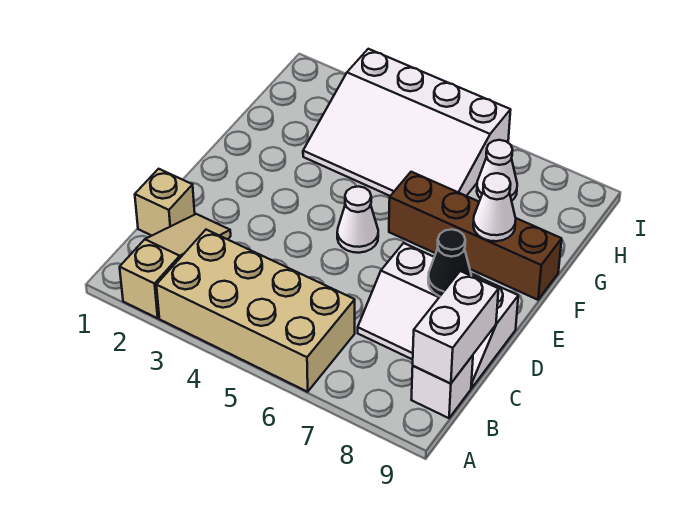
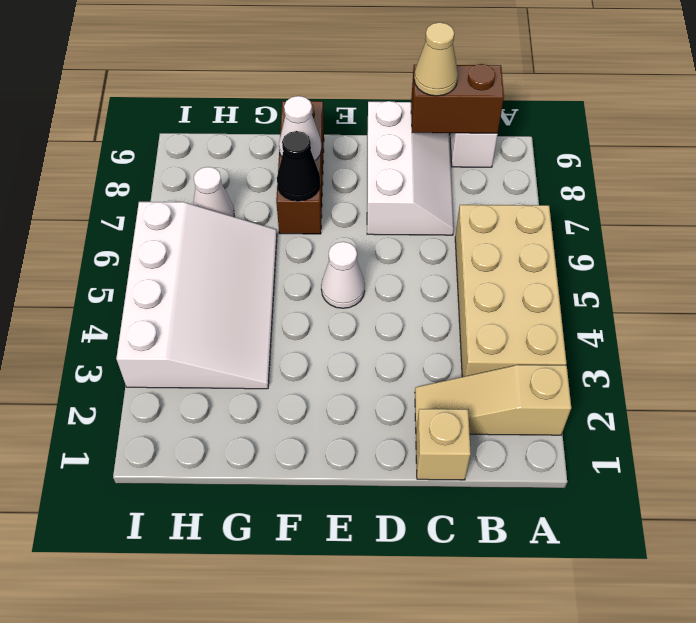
white 1x2 brick [413,271,499,383] -> brown 1x2 brick [411,64,504,133]
none -> tan 1x1 cone [414,23,458,96]
black 1x1 cone [428,229,471,296] -> black 1x1 cone moved to [277,131,320,201]
brown 1x4 brick [389,172,562,300] -> brown 1x3 brick [276,101,324,234]

